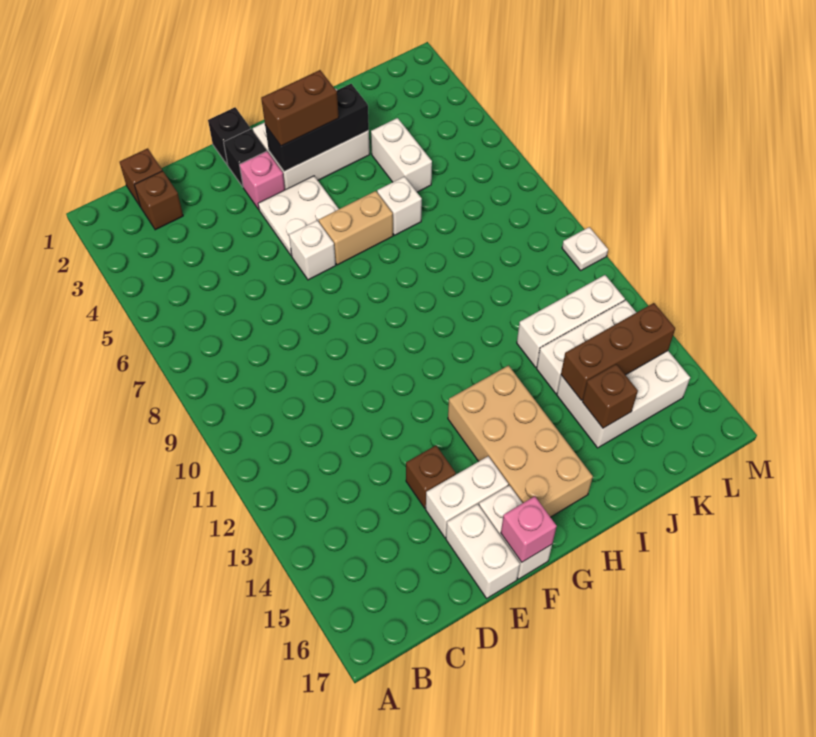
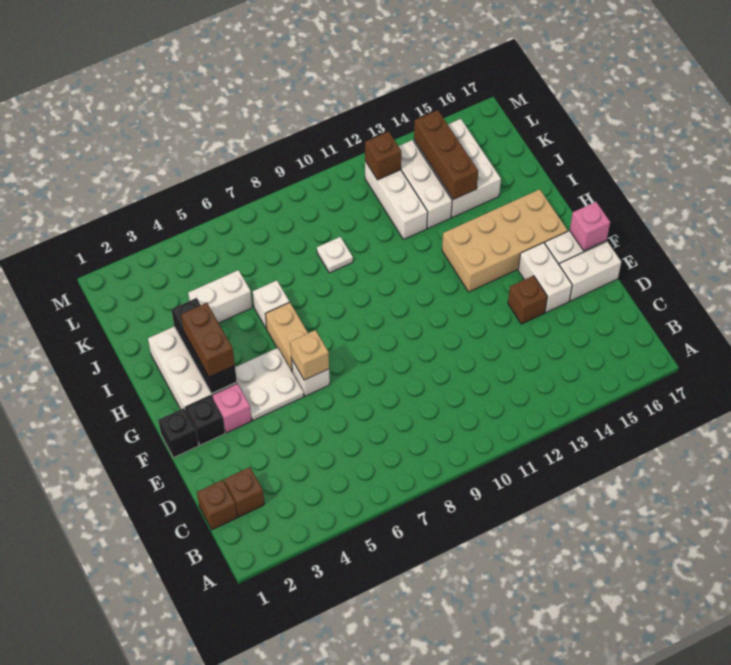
none -> tan 1x1 brick [290,330,329,380]
brown 1x1 brick [582,364,638,428] -> brown 1x1 brick moved to [365,131,401,180]
white 1x1 plate [562,227,608,270] -> white 1x1 plate moved to [317,237,353,273]

